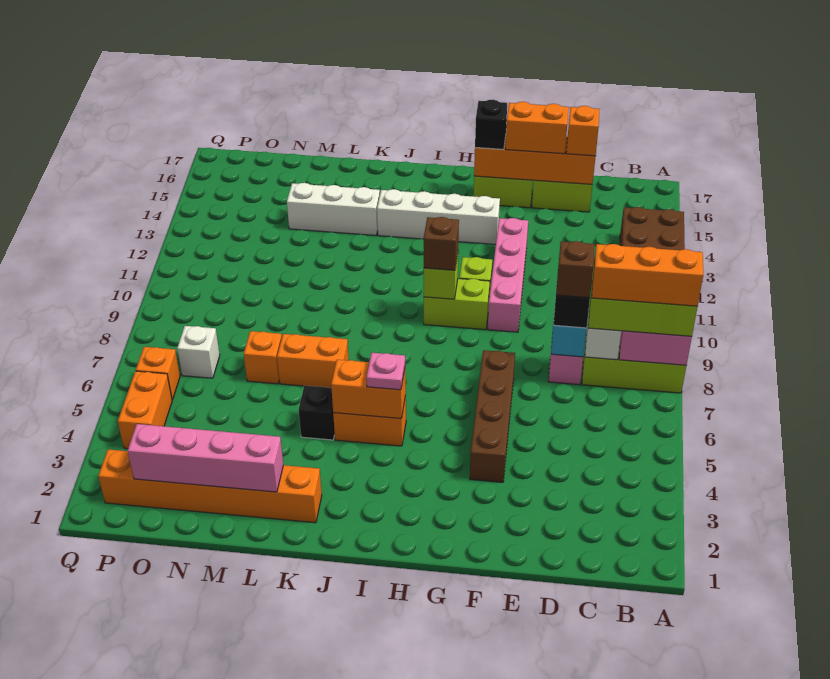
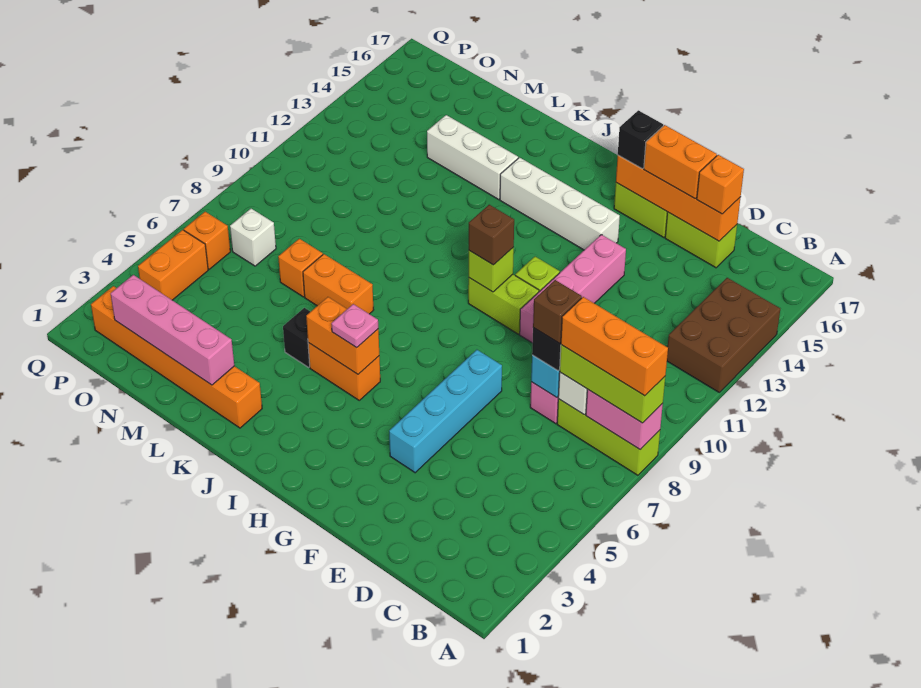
brown 1x4 brick [470,350,515,482] -> cyan 1x4 brick [389,350,502,473]

